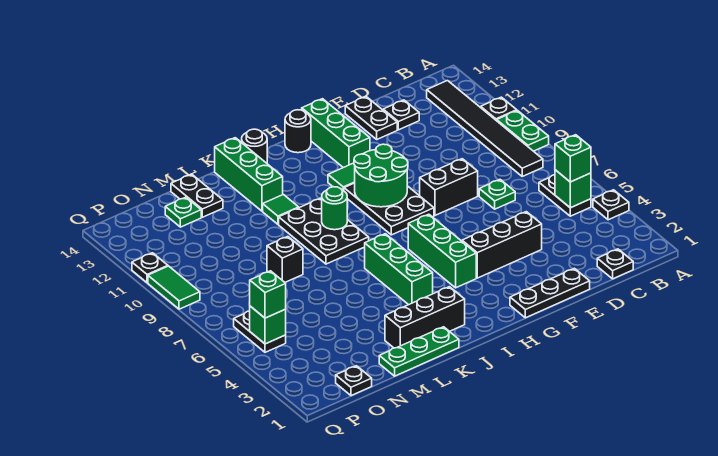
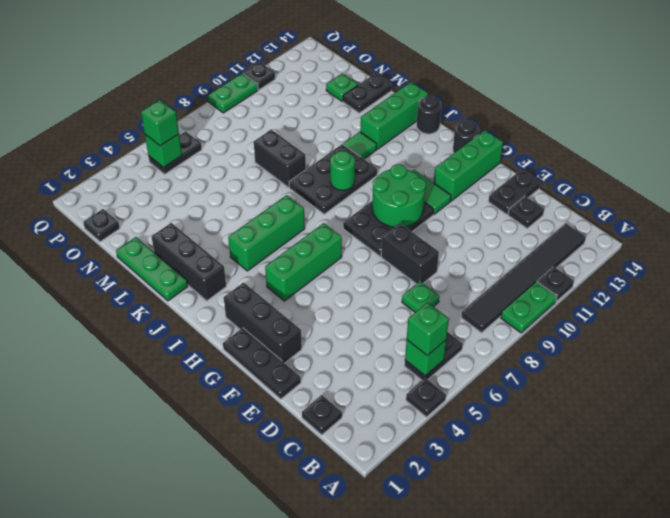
black 1x3 brick [462,212,542,278] -> black 1x3 brick moved to [224,283,302,363]
black 1x1 brick [267,237,303,282] -> black 1x2 brick [254,130,306,187]
green 1x2 tile [148,266,200,309] -> green 1x2 plate [208,73,258,113]

